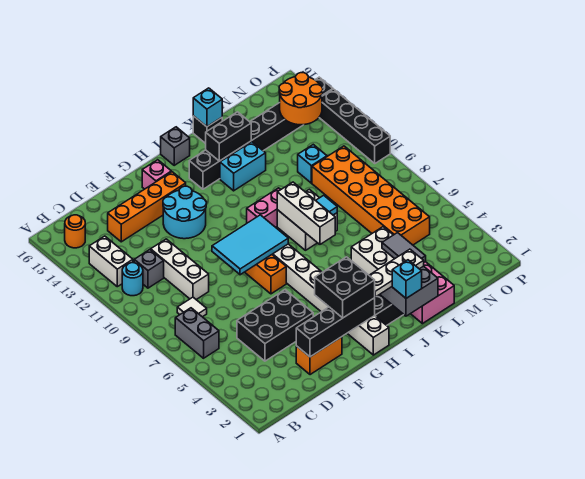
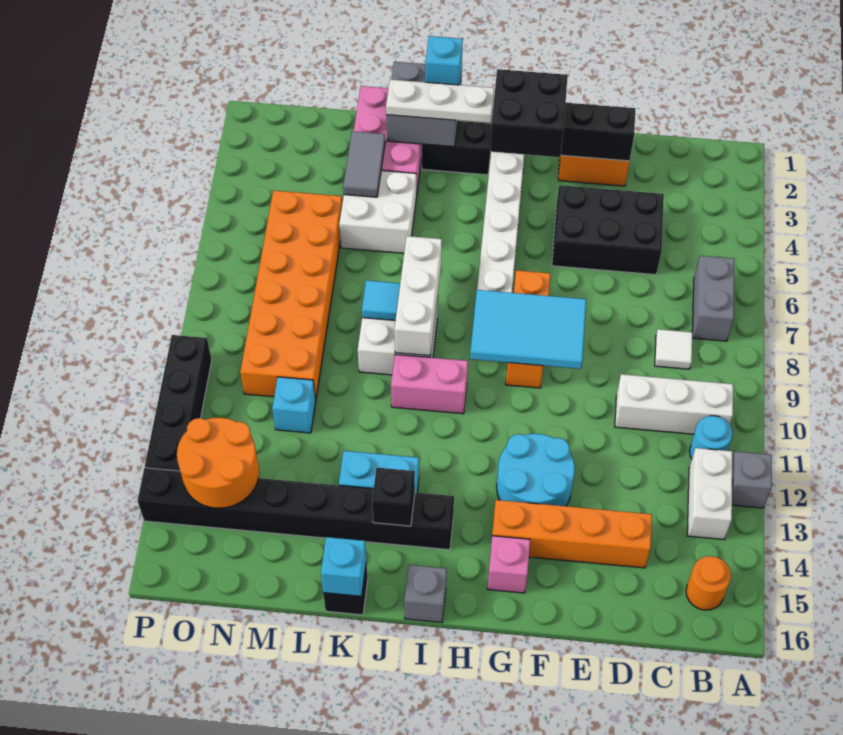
grey 1x1 brick [134,250,164,288] -> grey 1x1 brick moved to [732,452,772,508]
white 1x3 brick [151,239,209,300] -> white 1x3 brick turned to [615,374,733,434]
black 1x2 brick [206,112,251,161] -> black 1x1 brick [372,468,415,526]

